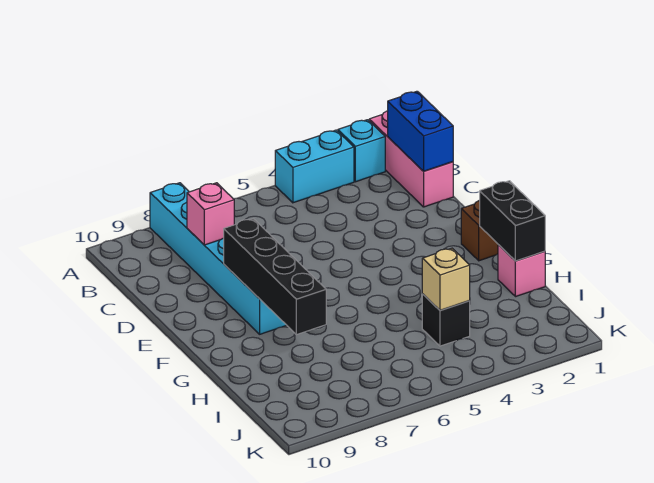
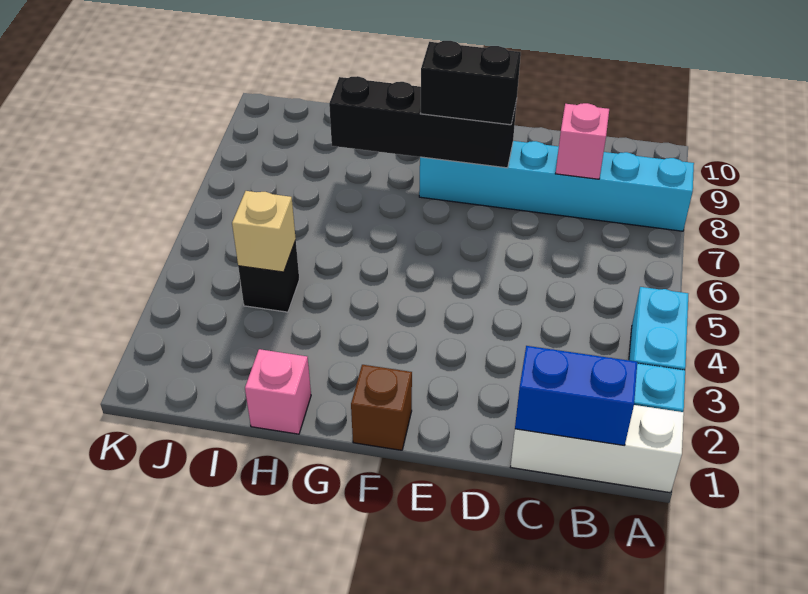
pink 1x3 brick [369,111,453,207] -> white 1x3 brick [511,405,684,493]
black 1x2 brick [480,181,545,261] -> black 1x2 brick moved to [420,41,521,125]

